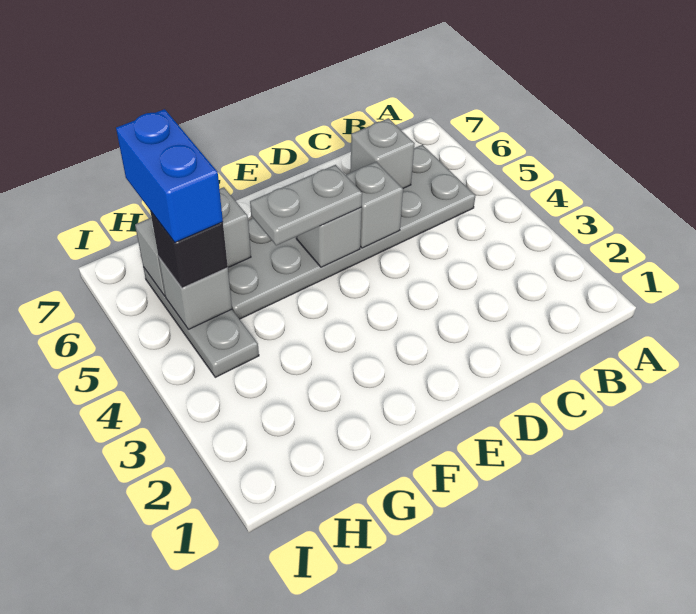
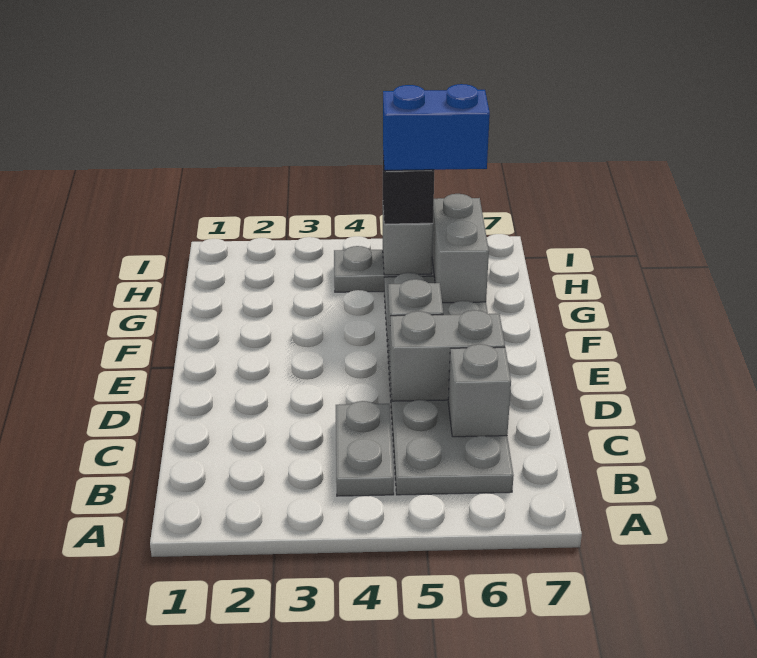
grey 1x1 brick [346,162,403,248] -> grey 1x2 brick [390,310,505,401]
grey 1x2 plate [250,165,362,245] -> grey 1x2 plate moved to [336,401,394,496]

